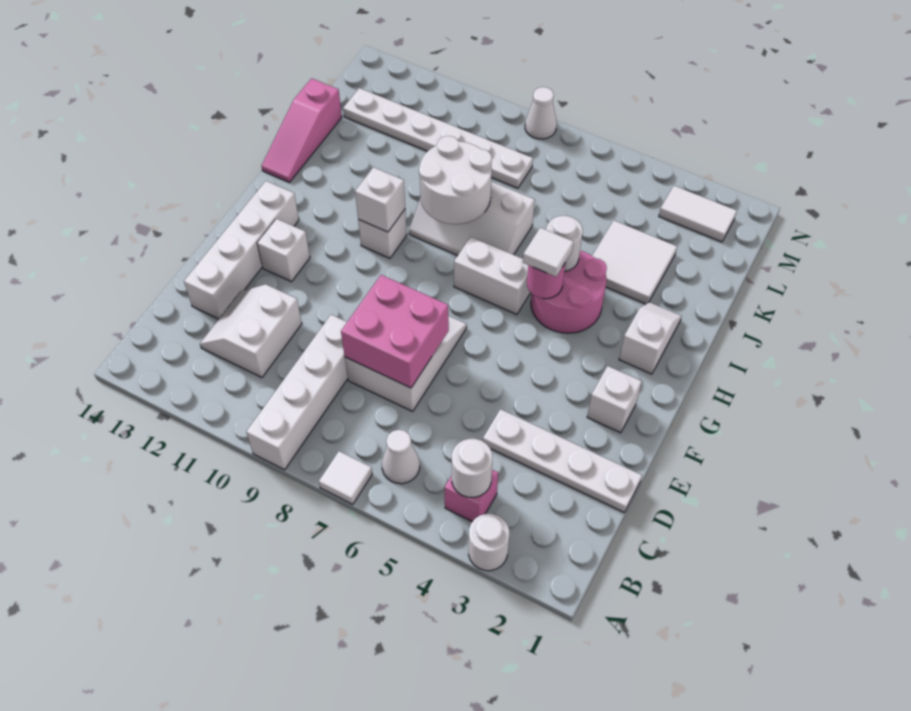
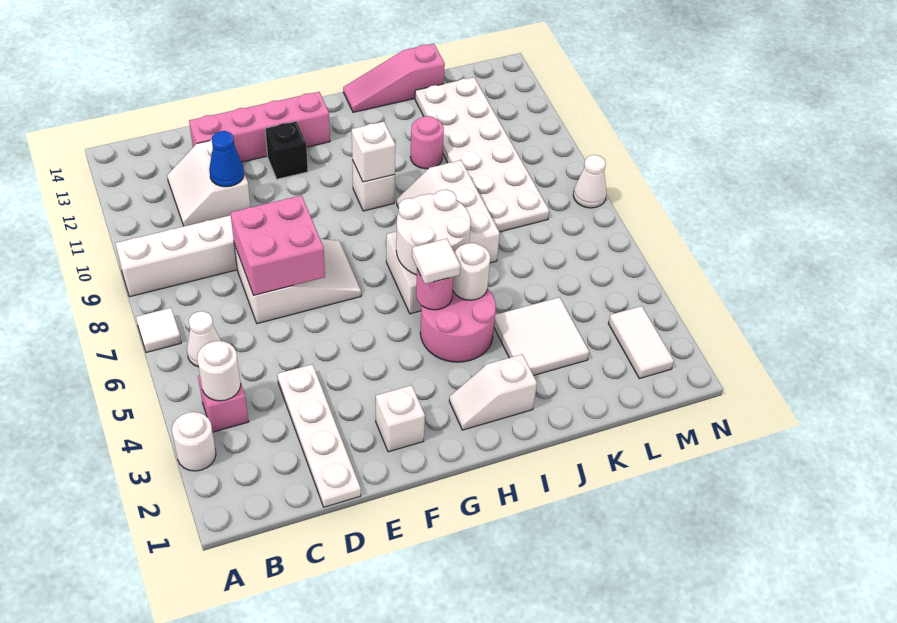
white 2x2 slope [200,284,302,378] -> white 2x2 slope turned to [167,140,251,226]
none -> blue 1x1 cone [209,131,244,187]
white 1x4 brick [184,181,299,319] -> pink 1x4 brick [189,92,330,162]
white 1x1 brick [257,219,310,282] -> black 1x1 brick [265,121,308,179]
white 1x2 slope [619,302,682,374] -> white 1x2 slope turned to [449,354,537,430]
white 2x2 round brick [419,136,492,224] -> white 2x2 round brick moved to [396,190,471,275]
none -> pink 1x1 round brick [410,116,444,169]
white 1x6 plate [343,88,533,188] -> white 2x6 plate [415,77,549,232]

